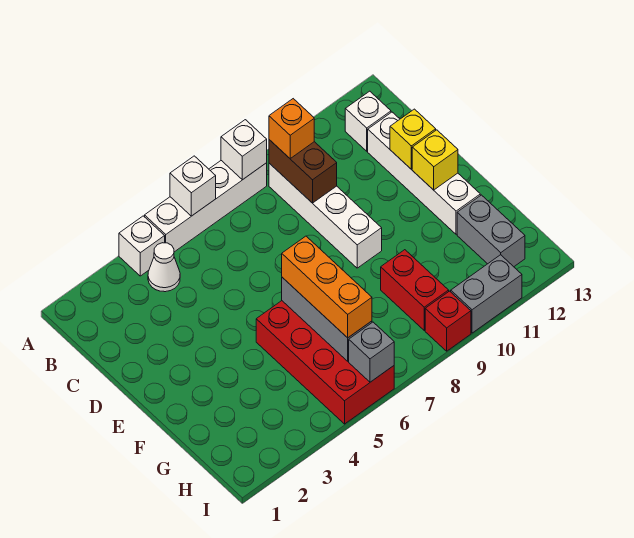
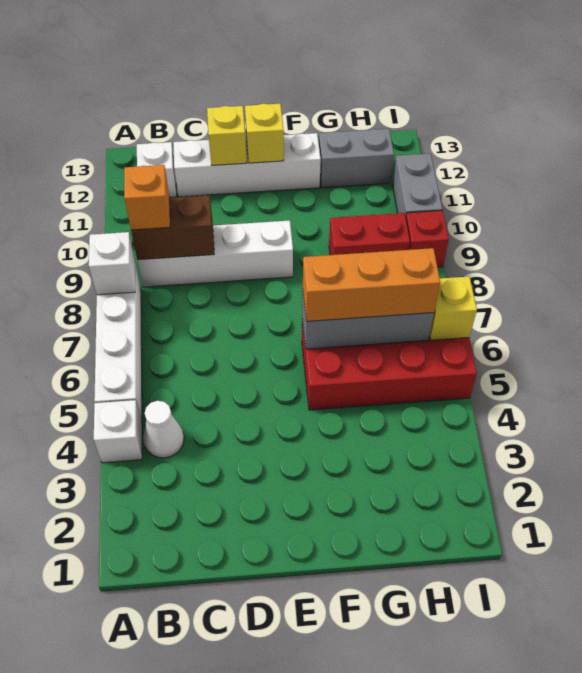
white 1x1 brick [170,156,216,216] -> none
grey 1x1 brick [349,322,394,382] -> yellow 1x1 brick [429,276,477,340]

